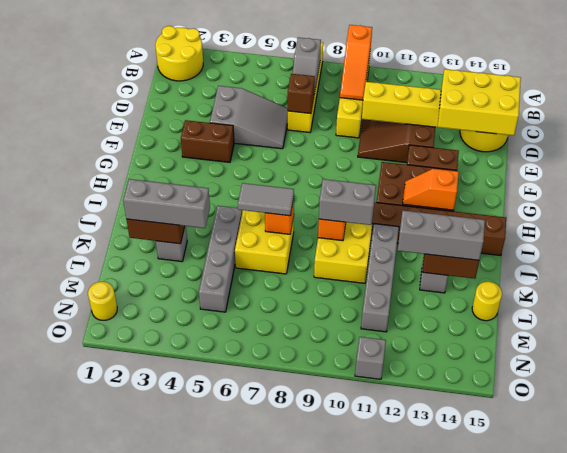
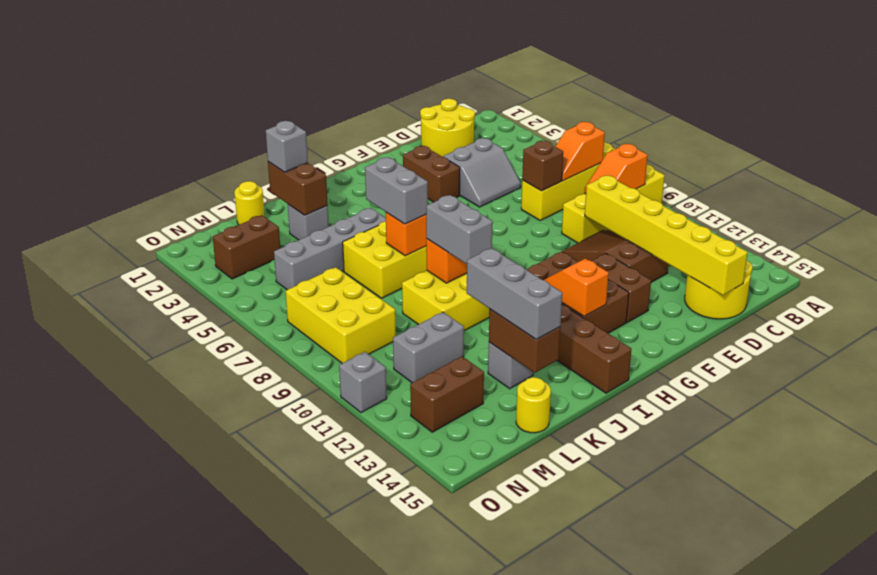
yellow 2x2 round brick [155,26,203,81] -> yellow 2x2 round brick moved to [420,99,475,157]
orange 1x3 slope [340,25,372,100] -> orange 1x2 slope [585,144,648,194]
grey 1x2 slope [293,37,321,93] -> orange 1x2 slope [555,122,605,181]
grey 2x3 slope [210,86,288,149] -> grey 2x2 slope [443,138,521,207]
yellow 2x3 brick [438,69,521,135] -> yellow 2x3 brick moved to [285,267,396,363]
grey 1x2 tile [238,183,294,216] -> grey 1x2 brick [365,158,428,224]
grey 1x4 brick [361,224,399,332] -> grey 1x2 brick [393,312,464,383]
grey 1x3 brick [123,179,210,228] -> grey 1x1 brick [266,121,308,172]
none -> brown 1x2 brick [213,215,280,279]
none -> brown 1x2 brick [410,357,484,432]
yellow 1x1 round brick [88,282,117,320] -> yellow 1x1 round brick moved to [234,181,265,225]

